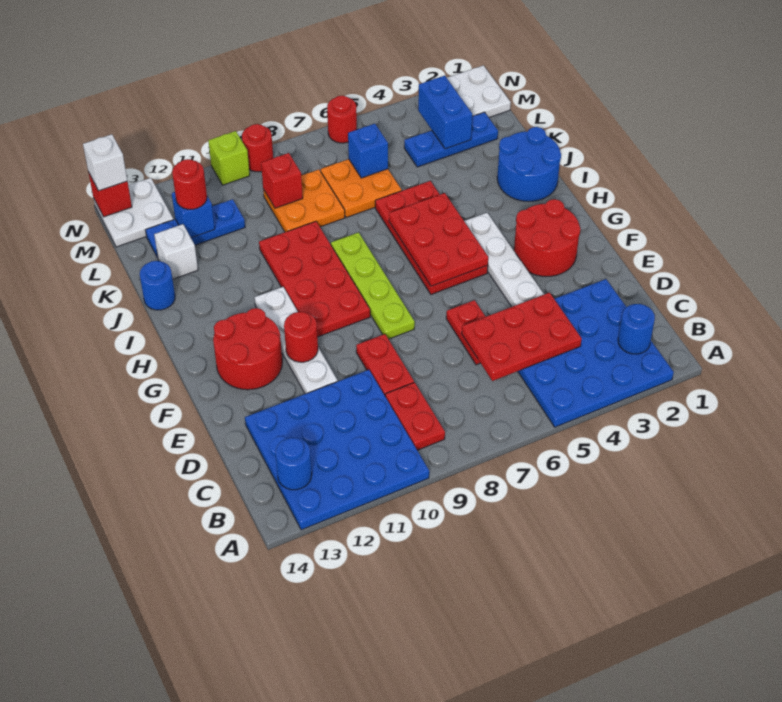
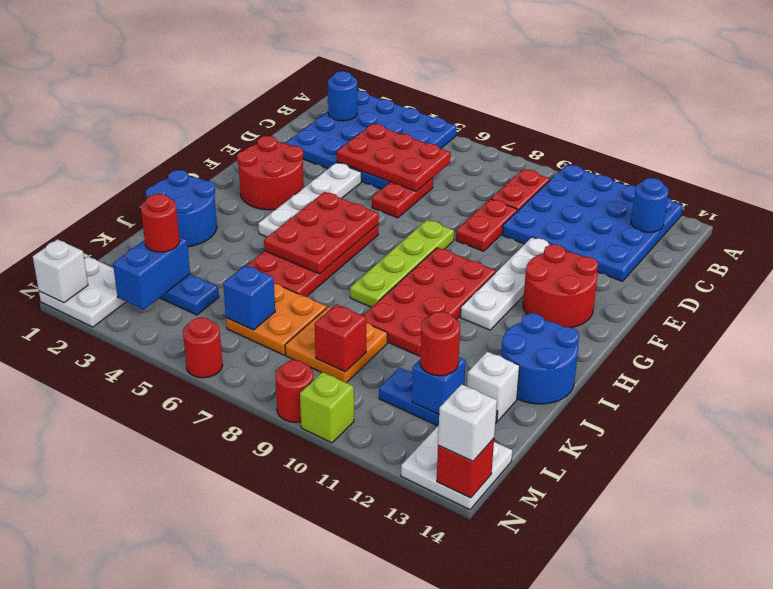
red 1x1 round brick [284,312,318,362] -> red 1x1 round brick moved to [141,194,180,252]
blue 1x1 round brick [140,261,175,310] -> blue 2x2 round brick [501,313,579,404]
none -> white 1x1 brick [33,239,88,303]

